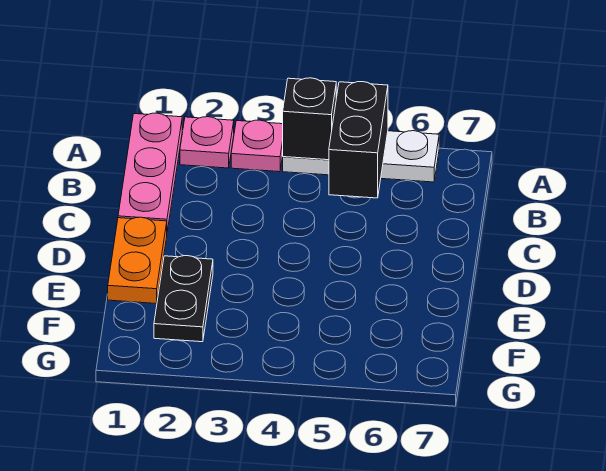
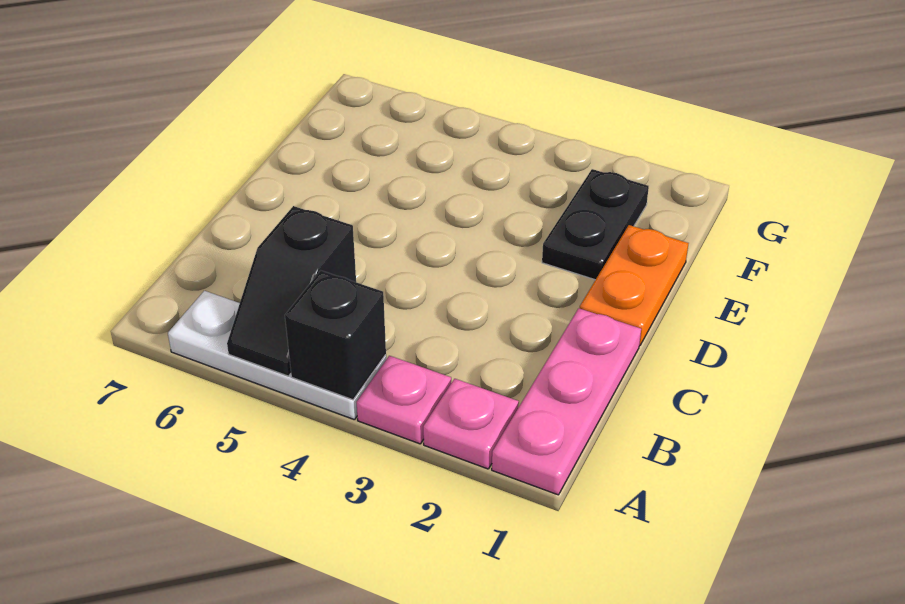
black 1x2 brick [329,82,388,198] -> black 1x2 slope [227,206,356,376]

